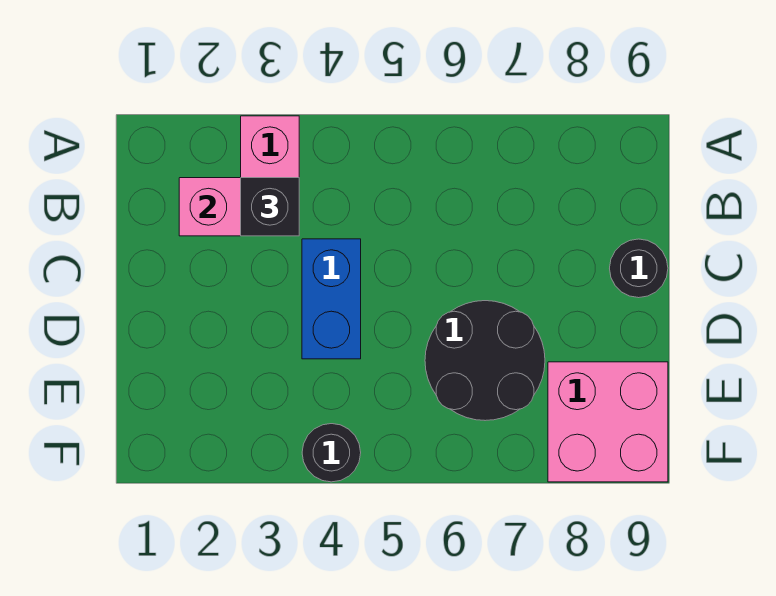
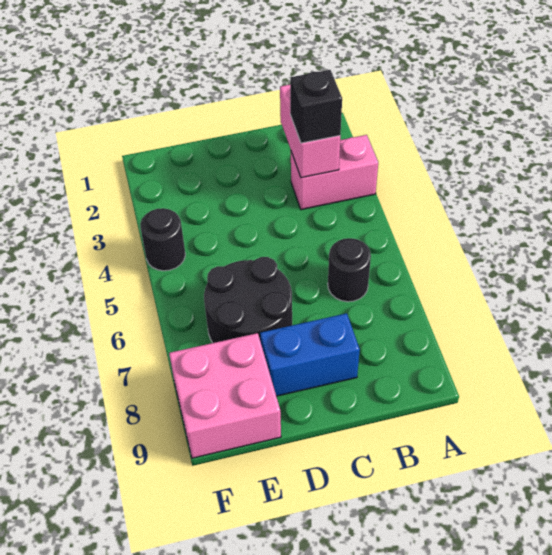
blue 1x2 brick [302,239,361,359] -> blue 1x2 brick moved to [260,313,360,396]
black 1x1 round brick [610,239,668,298] -> black 1x1 round brick moved to [328,238,371,302]

